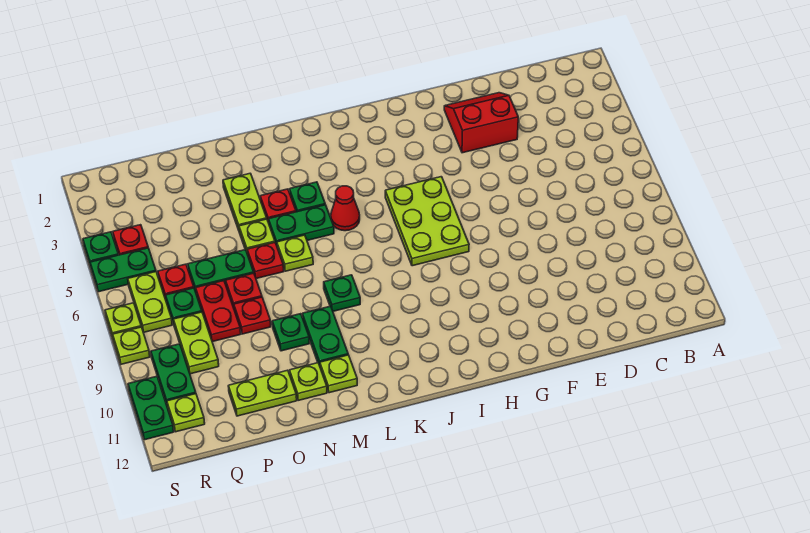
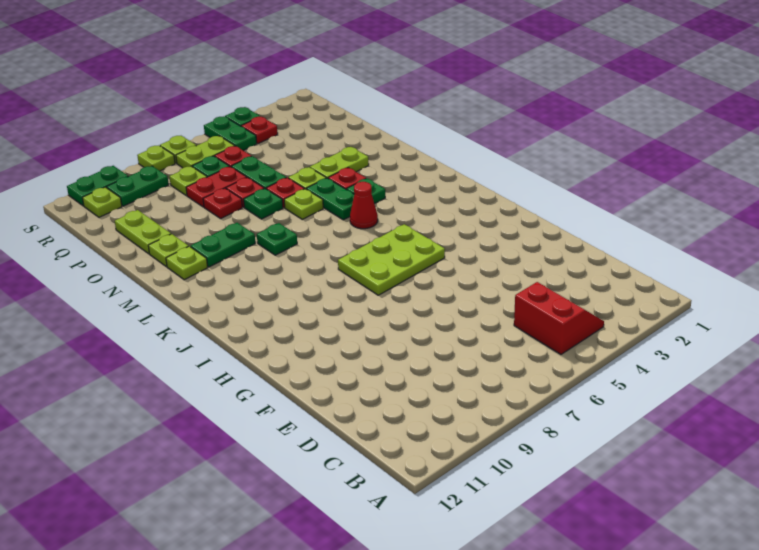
red 2x2 slope [444,93,518,153] -> red 2x2 slope moved to [514,282,604,354]
green 1x1 plate [272,314,309,351] -> green 1x1 plate moved to [244,188,283,219]
lime 1x2 plate [173,312,219,374] -> lime 1x1 plate [169,166,207,196]

